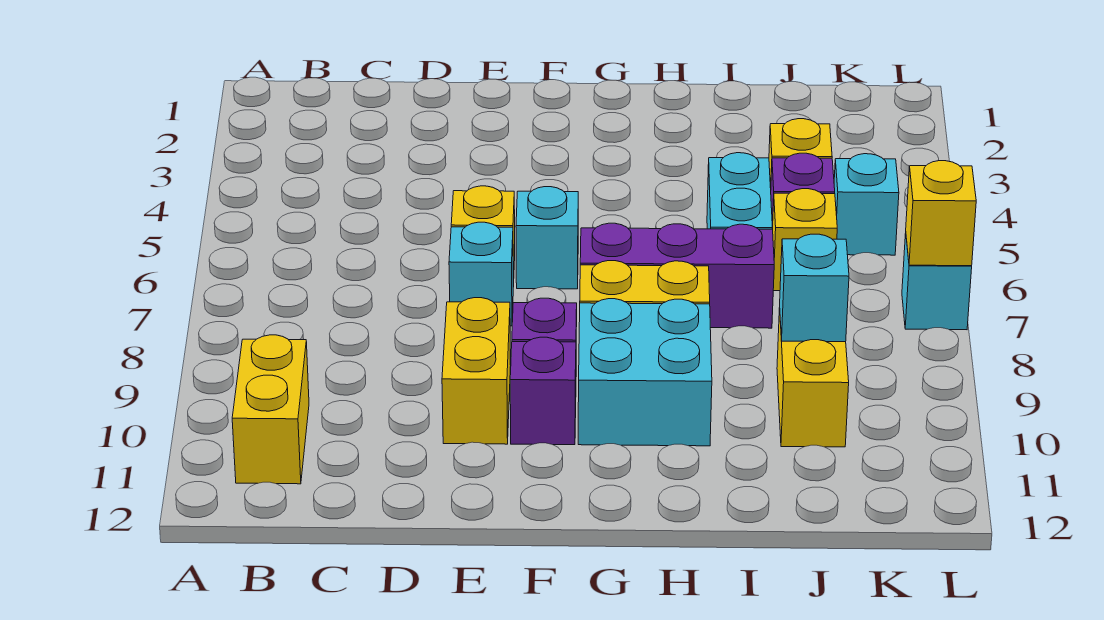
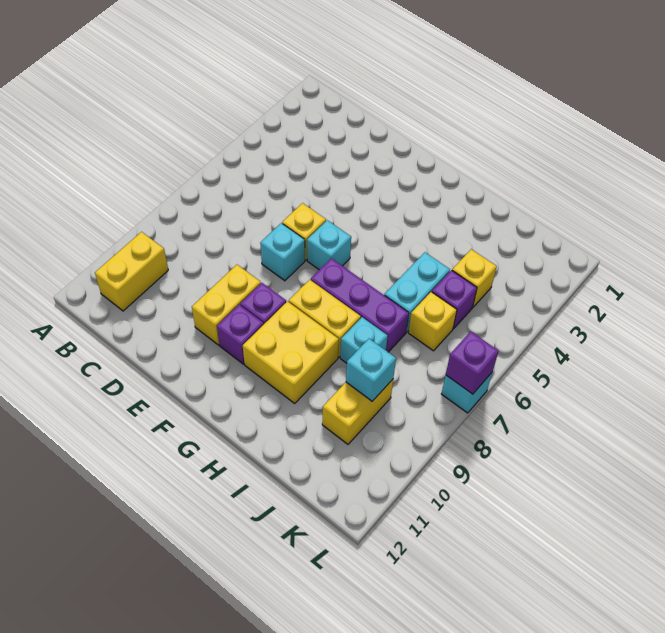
cyan 2x2 brick [578,299,712,446] -> yellow 2x2 brick [243,301,339,403]
cyan 1x1 brick [834,154,899,255] -> cyan 1x1 brick moved to [340,317,388,363]
yellow 1x1 brick [906,160,976,266] -> purple 1x1 brick [446,332,499,394]

